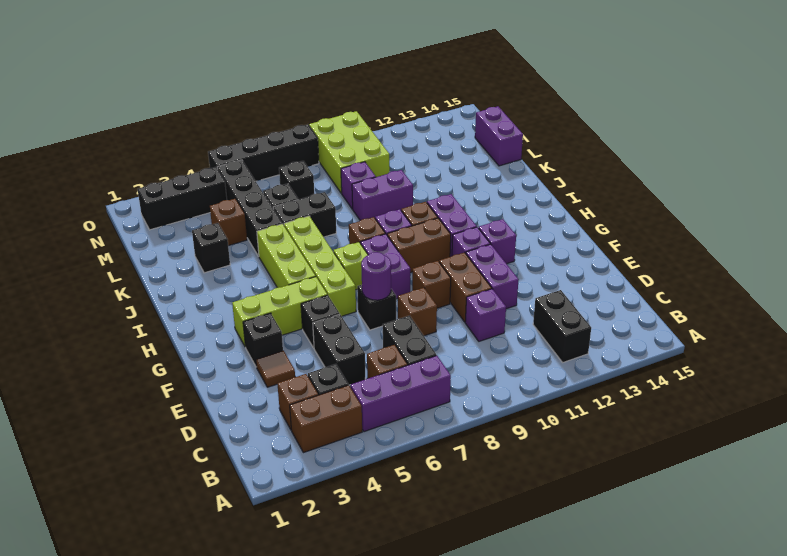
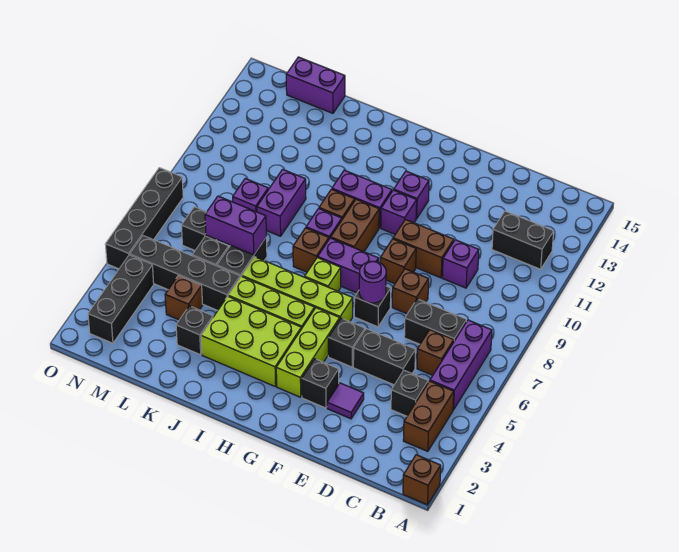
brown 1x1 brick [277,374,318,429] -> brown 1x1 brick moved to [403,455,441,505]
brown 1x1 tile [256,351,295,387] -> purple 1x1 tile [327,383,364,419]
purple 1x2 brick [466,244,519,309] -> purple 1x2 brick moved to [205,196,266,255]
lime 2x3 brick [309,111,390,193] -> lime 2x3 brick moved to [201,297,301,387]

